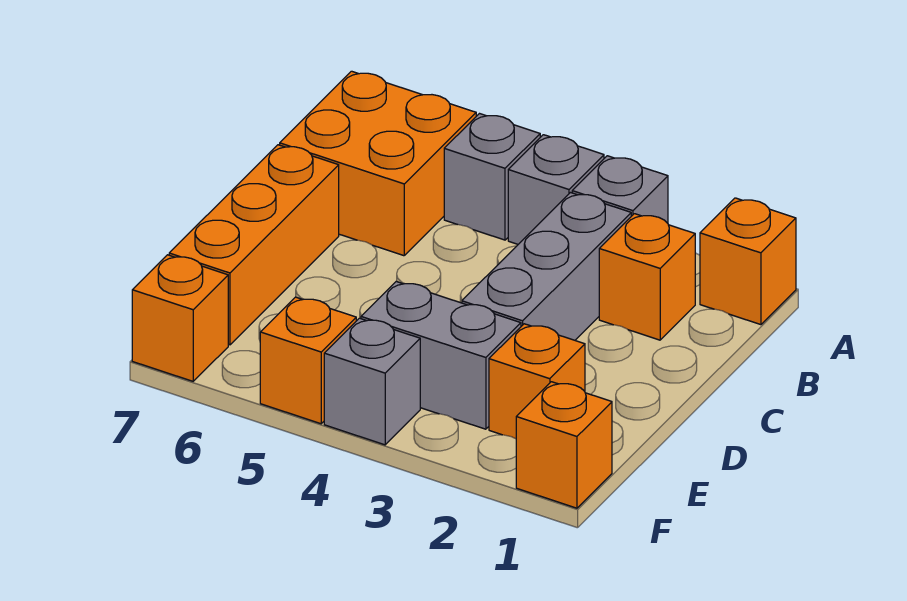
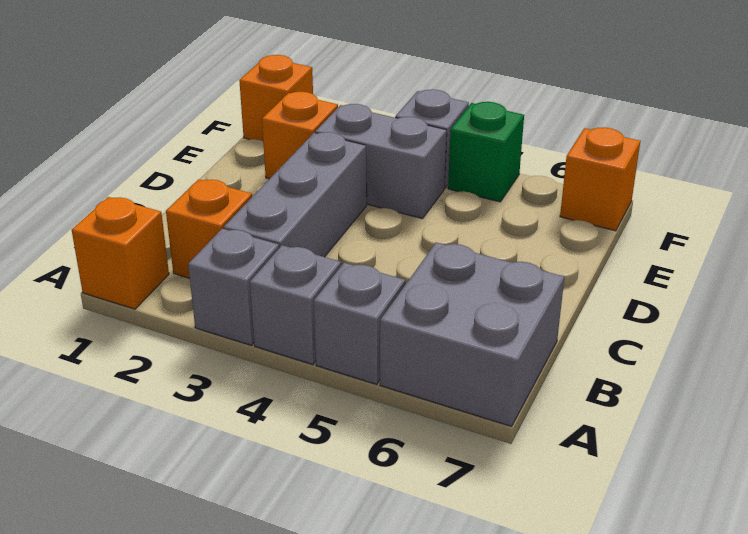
orange 2x2 brick [280,71,476,256] -> grey 2x2 brick [380,242,564,426]
orange 1x3 brick [169,145,339,345] -> none
orange 1x1 brick [260,297,356,424] -> green 1x1 brick [448,102,524,202]

